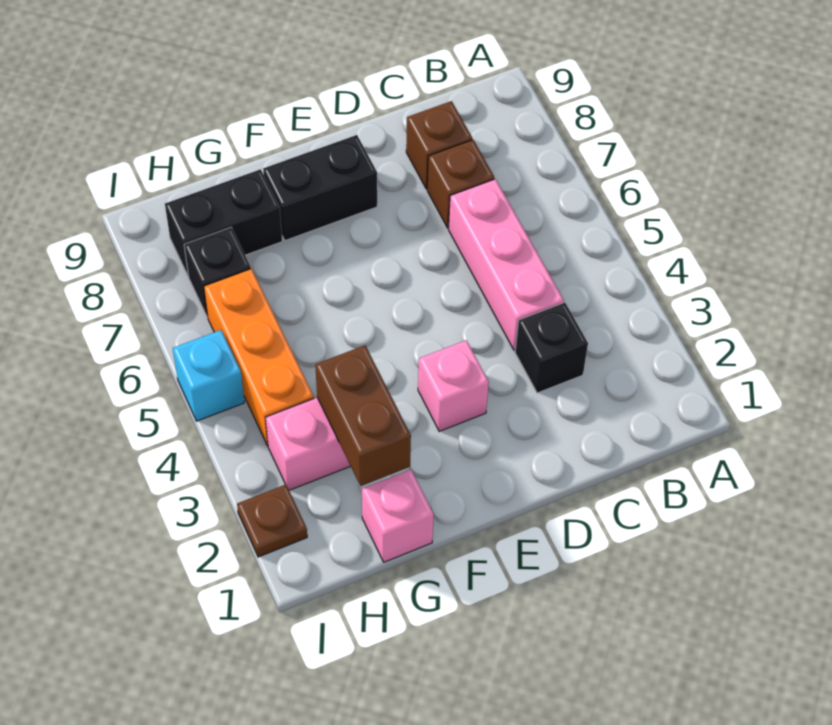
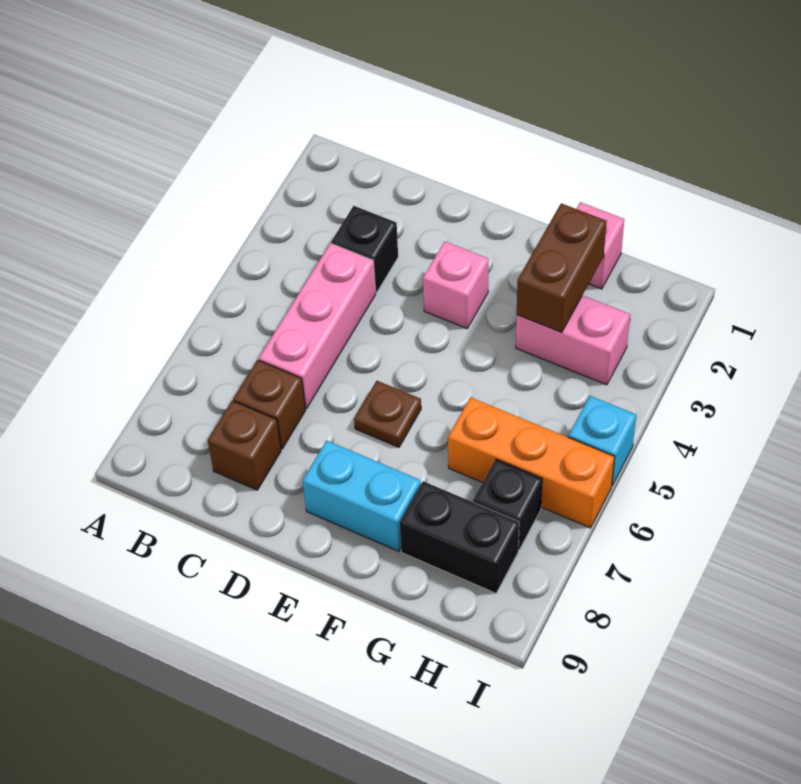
black 1x2 brick [263,135,377,241] -> cyan 1x2 brick [303,441,421,551]
orange 1x3 brick [204,269,314,446] -> orange 1x3 brick turned to [448,397,614,528]
brown 1x1 plate [237,484,307,557] -> brown 1x1 plate moved to [354,381,421,447]

